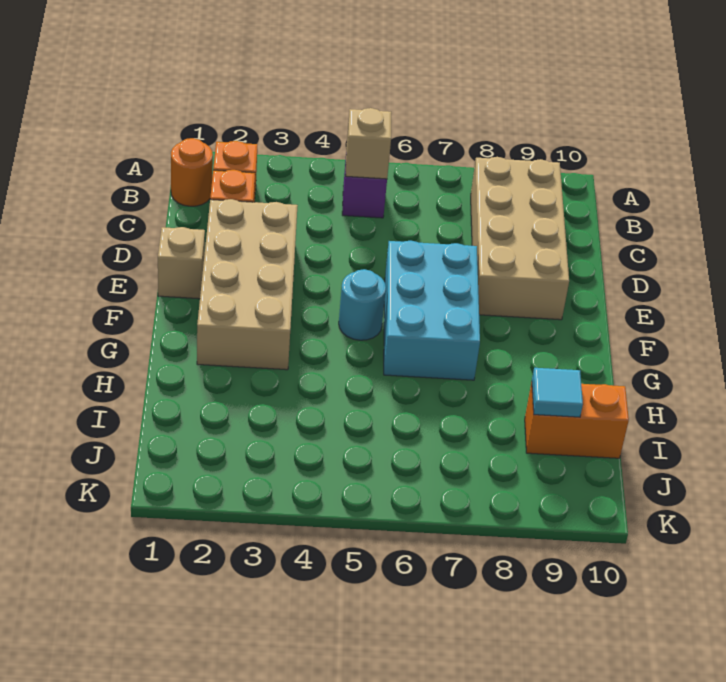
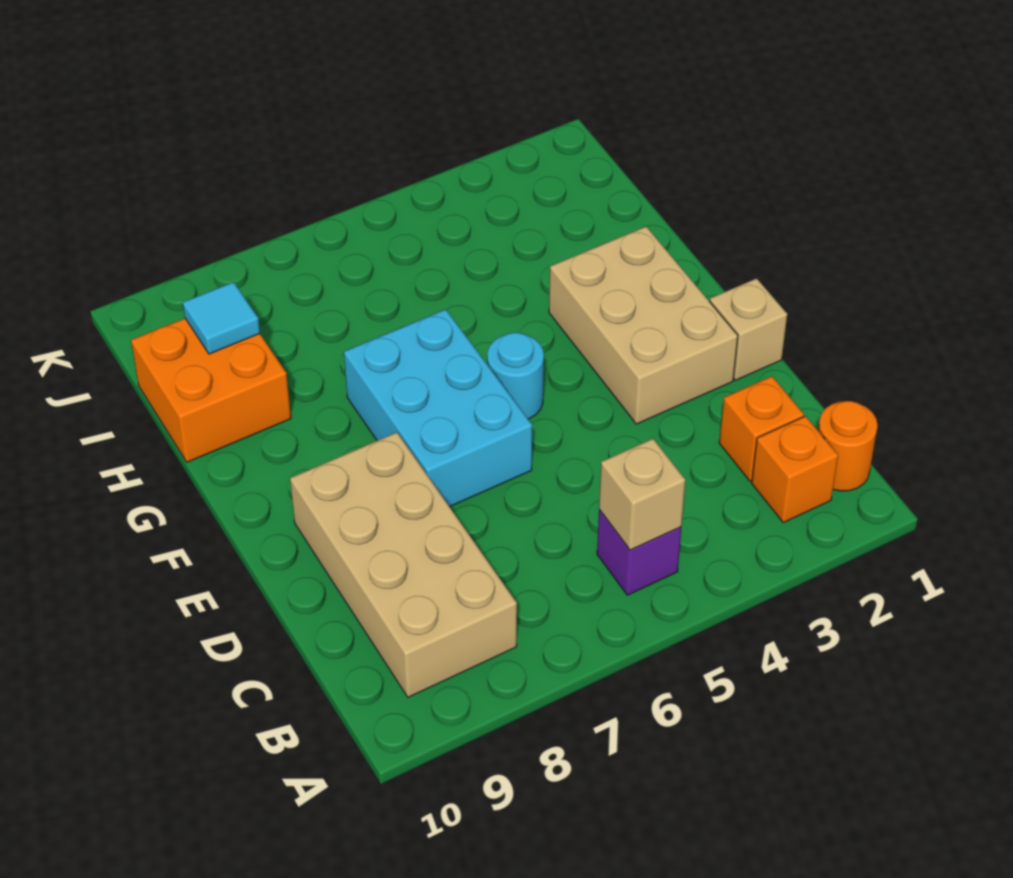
tan 2x4 brick [197,199,298,370] -> tan 2x3 brick [549,227,738,424]
orange 1x2 brick [525,382,629,458] -> orange 2x2 brick [131,318,291,462]

